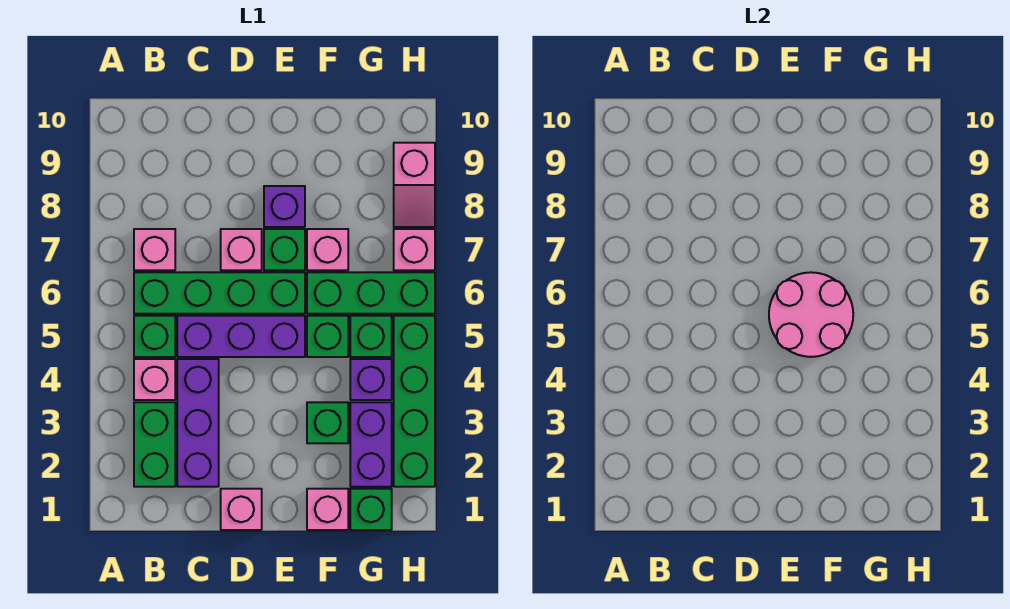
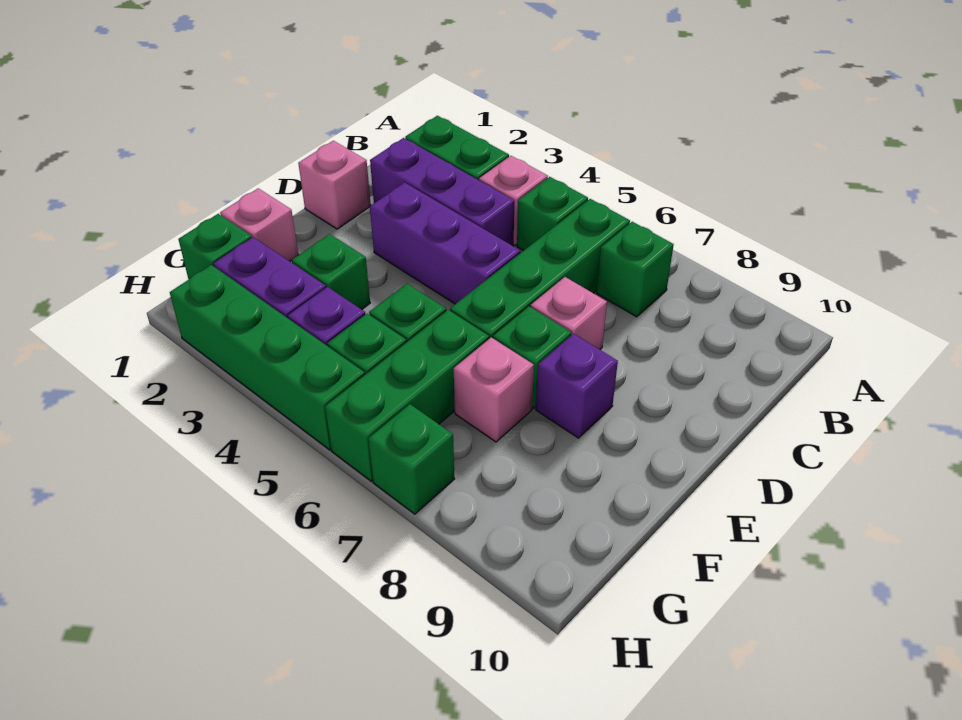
pink 1x1 brick [134,229,175,270] -> green 1x1 brick [597,222,674,317]
purple 1x3 brick [177,316,305,357] -> purple 1x3 brick turned to [370,183,520,304]
pink 2x2 round brick [769,272,853,357] -> none
pink 1x1 brick [394,229,435,270] -> green 1x1 brick [368,404,455,514]
pink 1x2 slope [394,143,435,227] -> none

